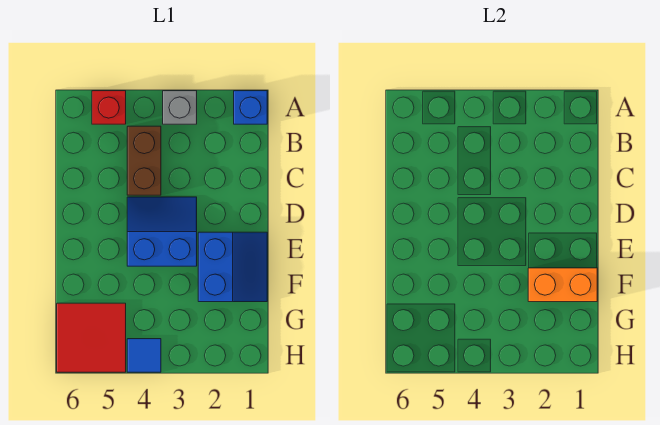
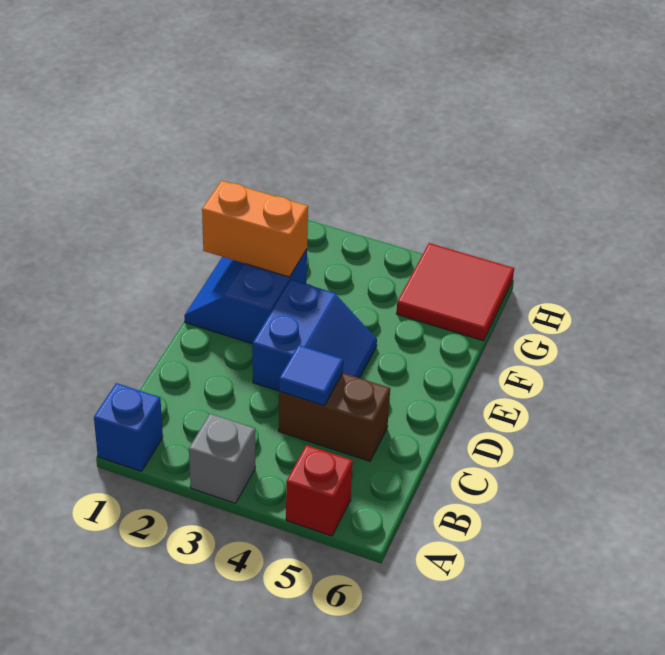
brown 1x2 brick [127,126,161,195] -> brown 1x2 brick turned to [279,373,390,461]
blue 2x2 slope [127,197,197,266] -> blue 2x2 slope turned to [253,280,377,391]
blue 1x1 tile [127,339,161,372] -> blue 1x1 tile moved to [279,345,343,406]

